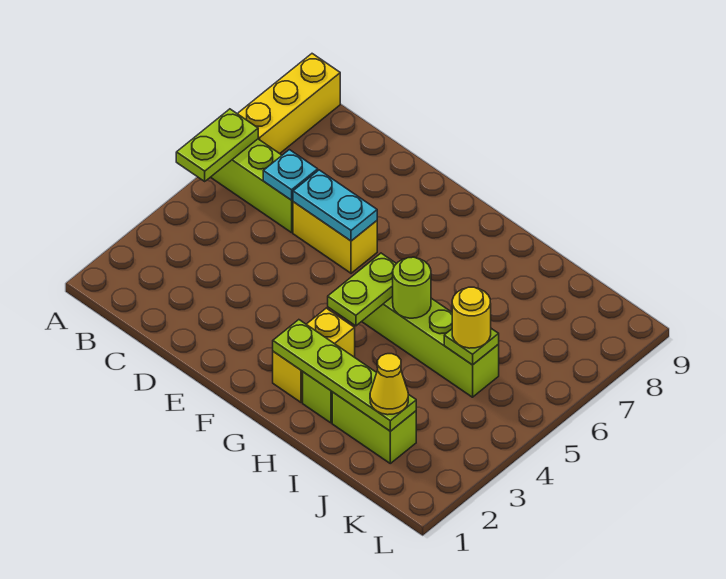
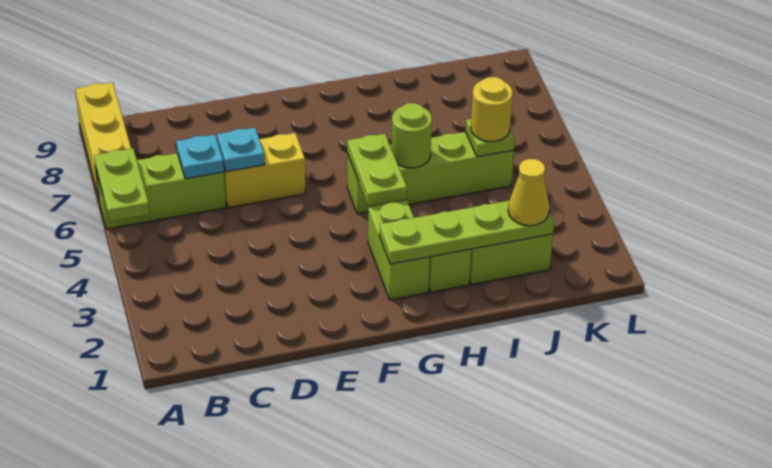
cyan 1x2 plate [293,170,377,241] -> cyan 1x1 plate [217,128,265,172]
yellow 1x2 brick [273,308,355,402] -> lime 1x2 brick [368,201,430,300]

